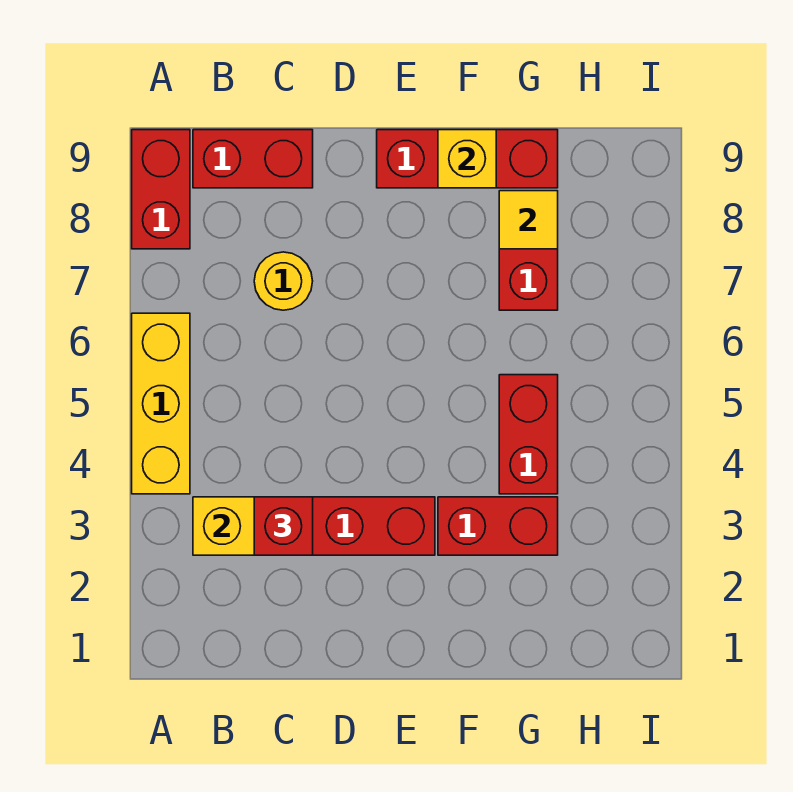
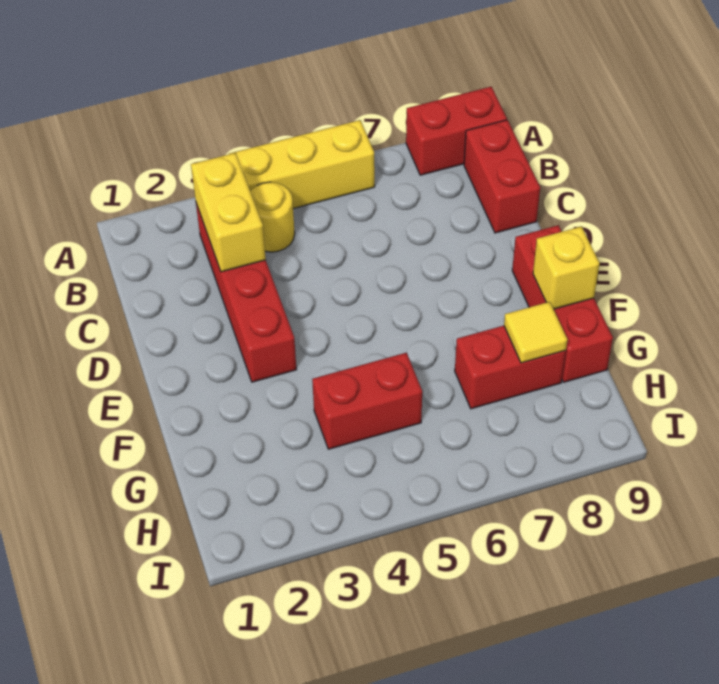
red 1x1 brick [254,497,313,555] -> none
yellow 1x1 round brick [254,252,313,310] -> yellow 1x1 round brick moved to [250,182,295,252]
red 1x2 brick [438,497,558,555] -> none

